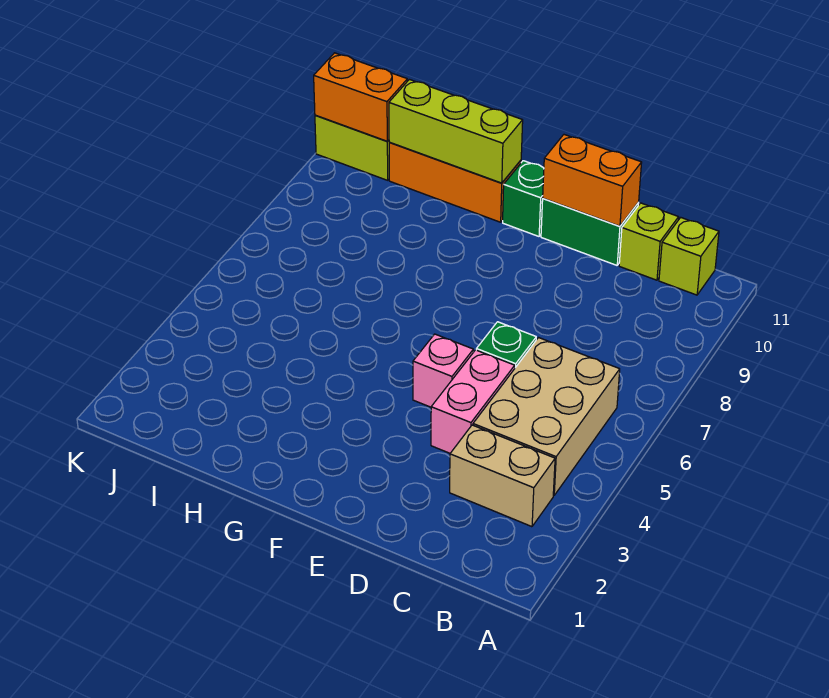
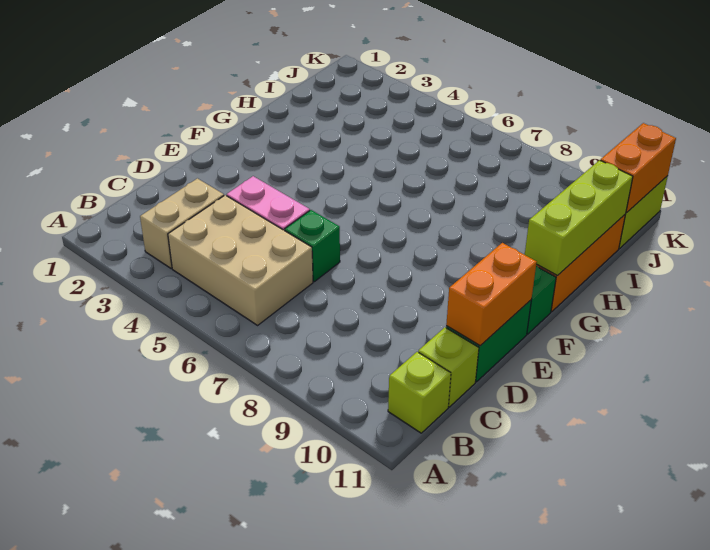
pink 1x1 brick [413,334,473,407] -> none

